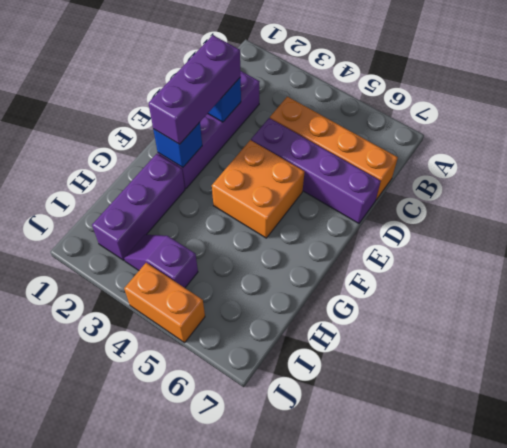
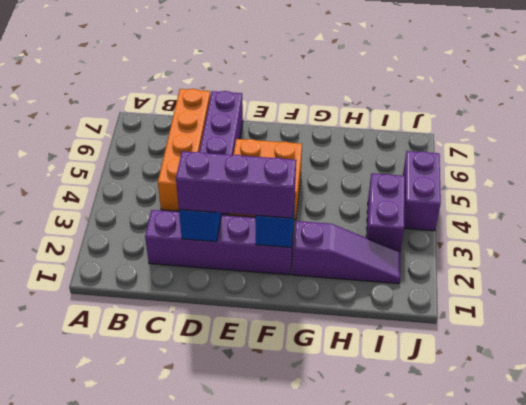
purple 1x3 brick [92,154,185,260] -> purple 1x3 slope [292,221,401,284]
purple 1x2 slope [124,235,198,288] -> purple 1x2 brick [366,173,405,251]
orange 1x2 brick [124,263,205,343] -> purple 1x2 brick [403,151,441,231]

